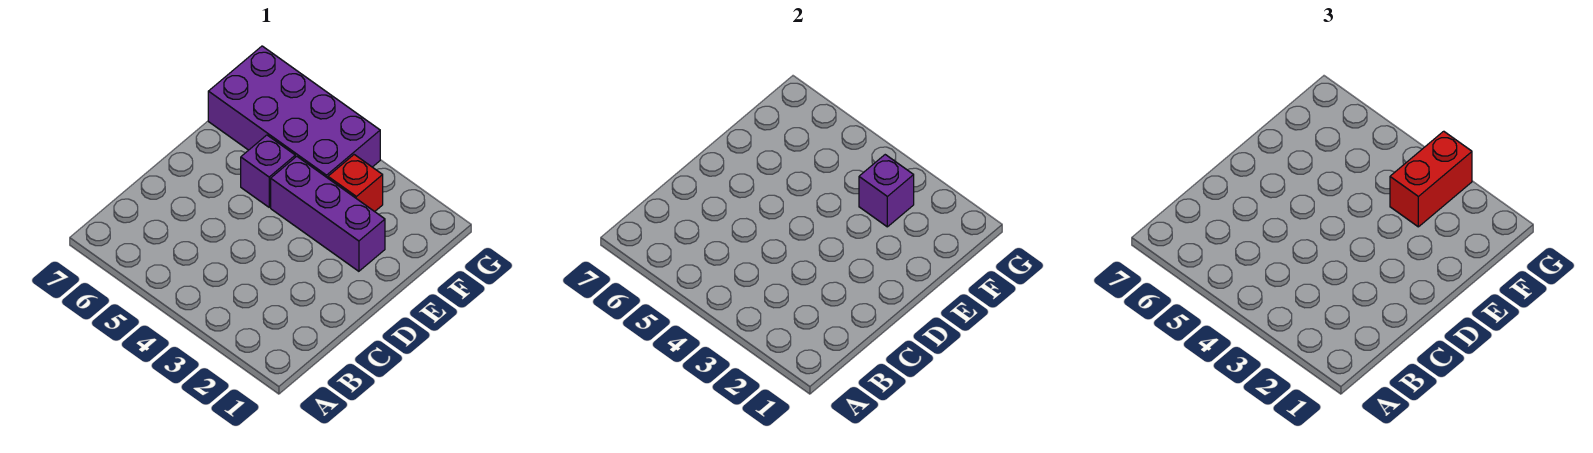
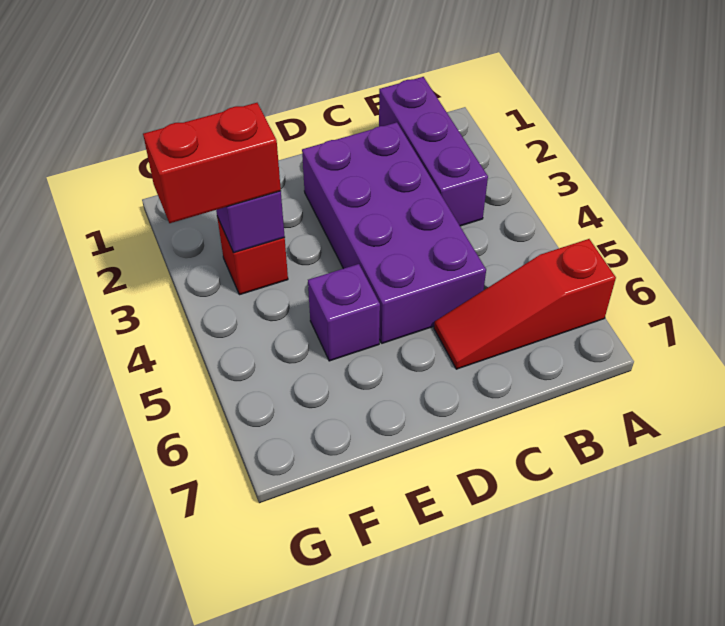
none -> red 1x3 slope [434,239,616,369]
purple 1x3 brick [271,156,385,271] -> purple 1x3 brick moved to [379,77,488,226]
purple 2x4 brick [208,46,380,178] -> purple 2x4 brick moved to [302,122,486,343]

